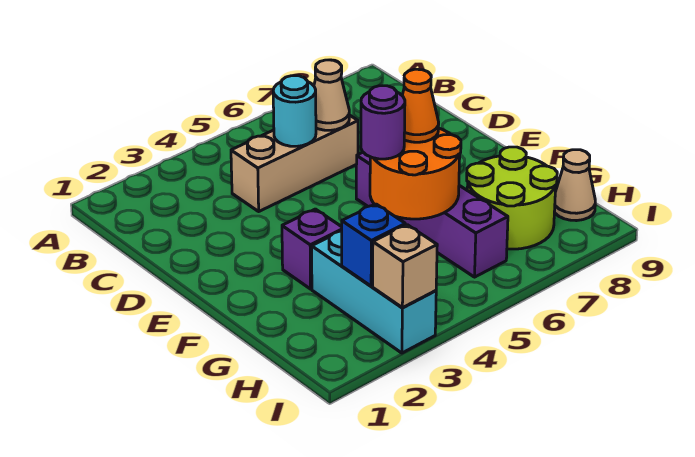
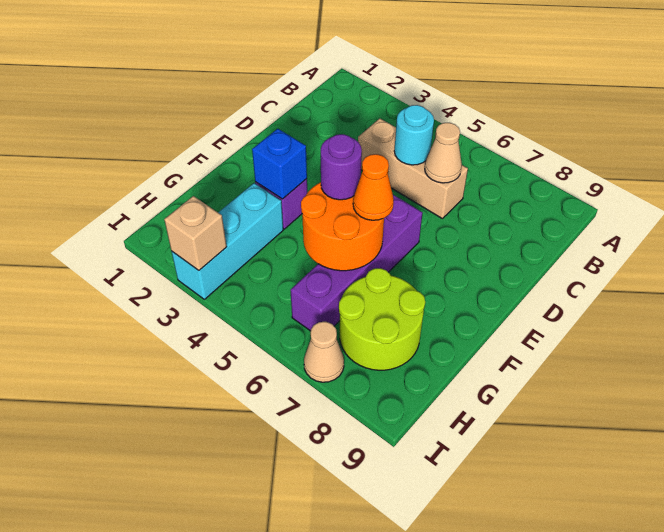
blue 1x1 brick [342,204,405,286] -> blue 1x1 brick moved to [252,129,307,199]
tan 1x1 cone [554,150,595,221] -> tan 1x1 cone moved to [304,322,344,382]

